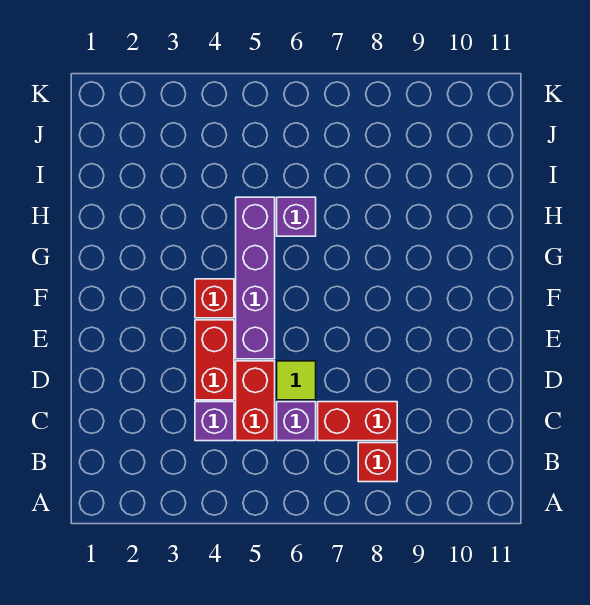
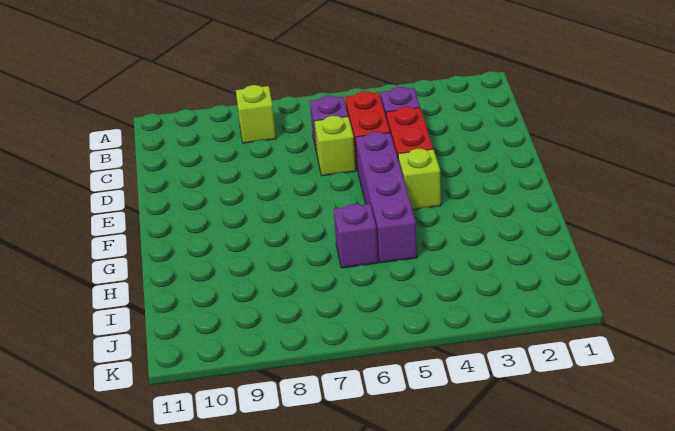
red 1x1 brick [358,443,397,482] -> lime 1x1 brick [236,85,276,143]
red 1x2 brick [318,402,397,441] -> none
lime 1x1 tile [277,361,316,400] -> lime 1x1 brick [314,116,356,176]
red 1x1 brick [195,279,234,318] -> lime 1x1 brick [398,149,441,210]

